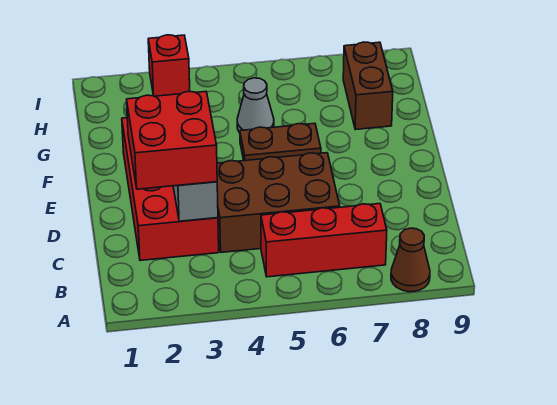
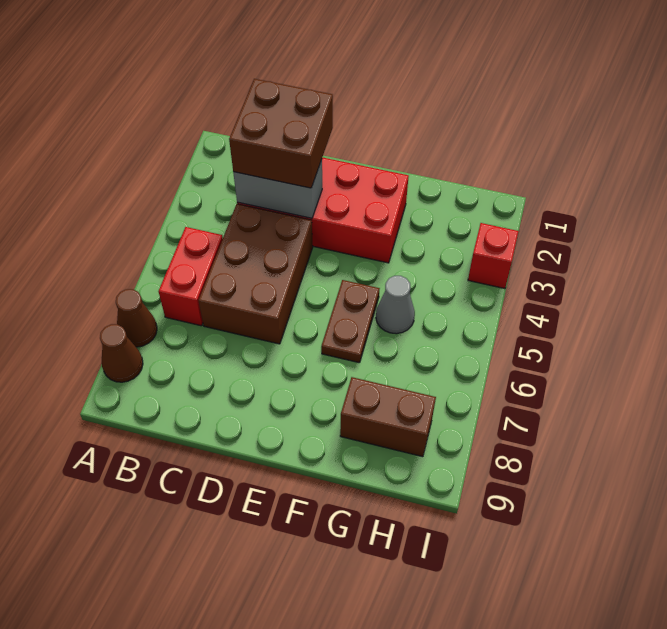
none -> brown 1x1 cone [116,289,157,347]
red 1x3 brick [261,204,387,277] -> red 1x2 brick [159,227,223,326]
red 2x2 brick [127,92,217,189] -> brown 2x2 brick [229,79,333,188]

